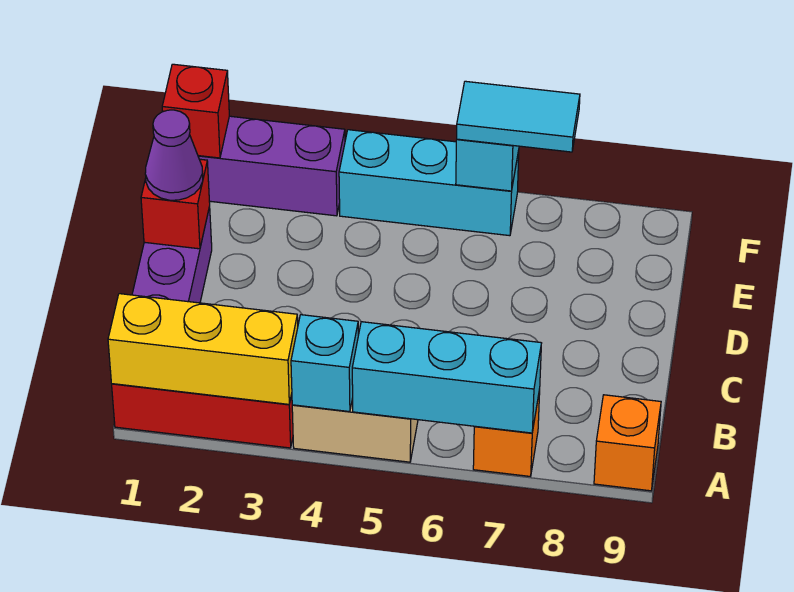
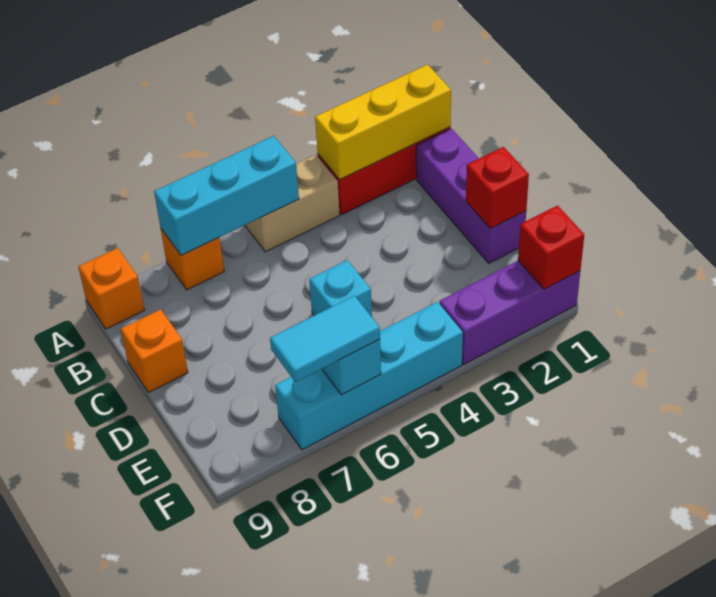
cyan 1x1 brick [291,315,358,412] -> cyan 1x1 brick moved to [309,260,372,317]
none -> orange 1x1 brick [121,309,188,393]
purple 1x1 cone [145,110,203,200] -> none
cyan 1x3 brick [339,130,519,236] -> cyan 1x4 brick [275,302,463,450]

